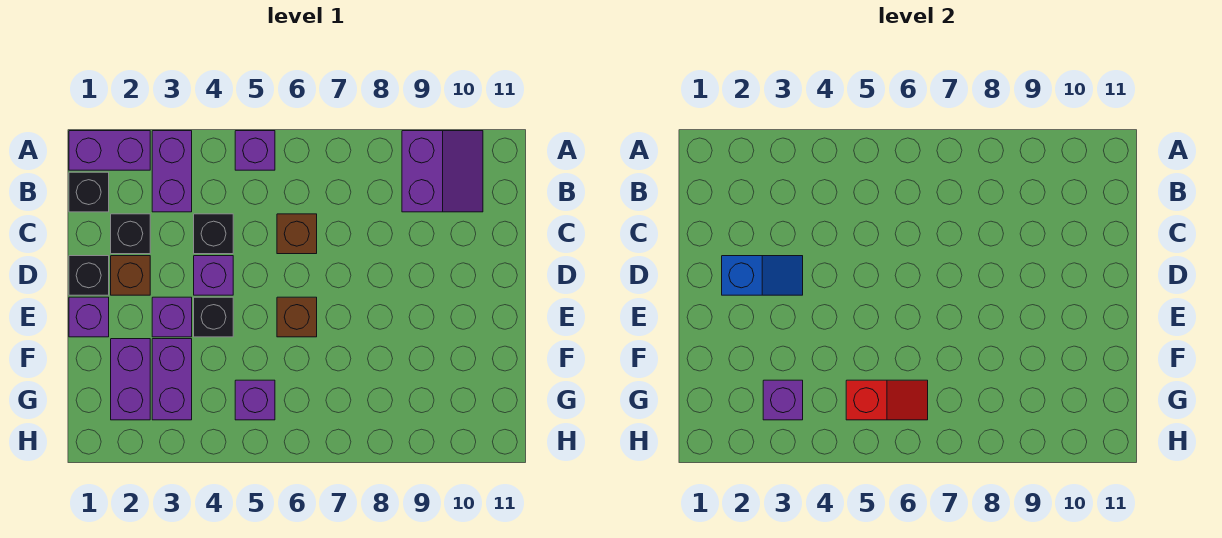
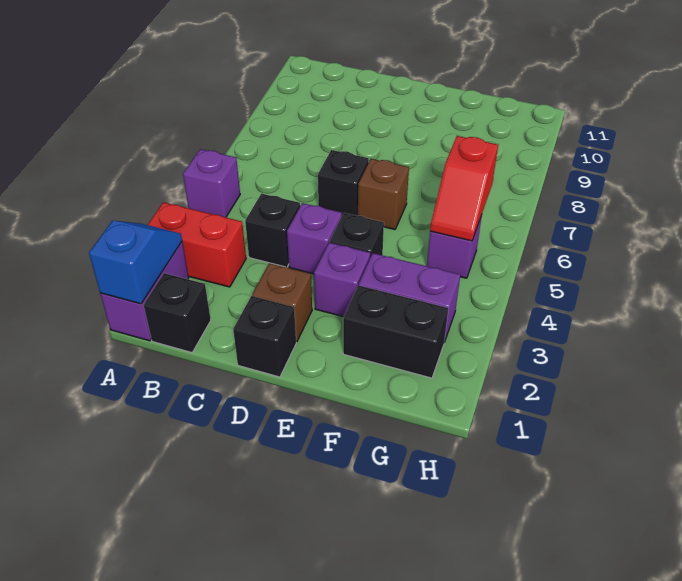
purple 1x2 brick [152,131,192,212] -> red 1x2 brick [148,202,246,287]
purple 2x2 slope [402,131,483,212] -> none
black 1x1 brick [111,214,150,254] -> black 1x1 brick moved to [318,150,369,216]
brown 1x1 brick [277,214,317,254] -> none
blue 1x2 slope [722,256,803,295] -> blue 1x2 slope moved to [89,221,182,304]
purple 1x1 brick [69,297,109,337] -> none
purple 1x2 brick [111,339,150,420] -> black 1x2 brick [343,285,448,378]
purple 1x1 brick [763,380,803,420] -> none
red 1x2 slope [846,380,928,420] -> red 1x2 slope turned to [430,136,498,241]

